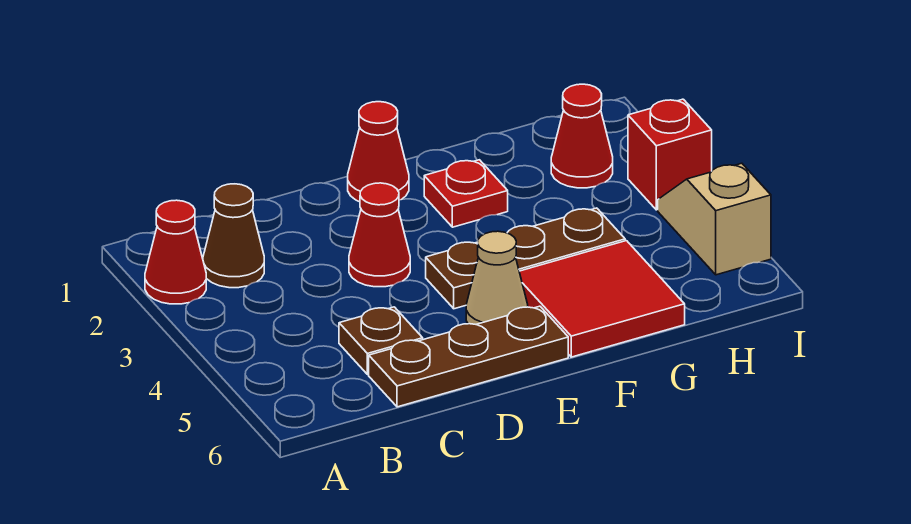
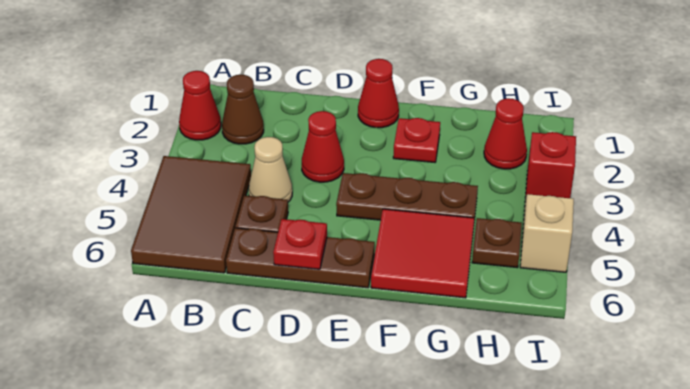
none -> brown 2x3 tile [131,156,251,273]
none -> red 1x1 plate [273,219,327,269]
tan 1x1 cone [466,231,528,324] -> tan 1x1 cone moved to [249,137,292,202]
none -> brown 1x1 plate [472,218,522,268]

